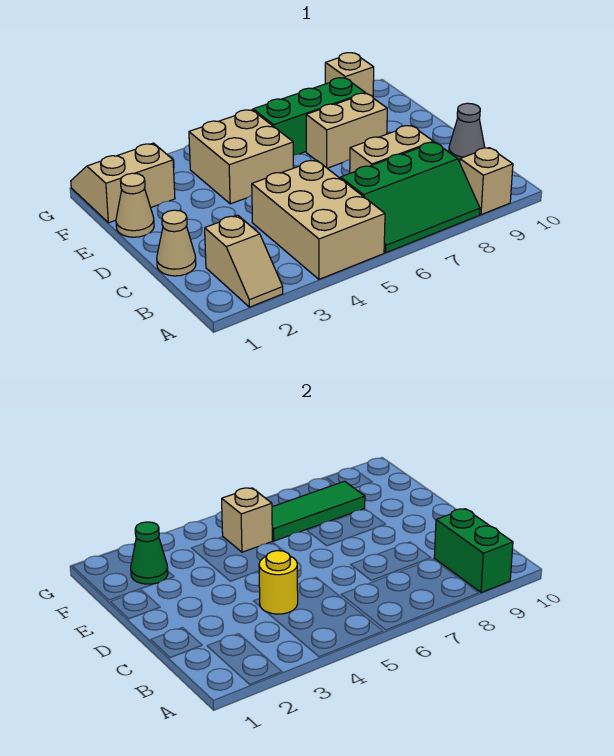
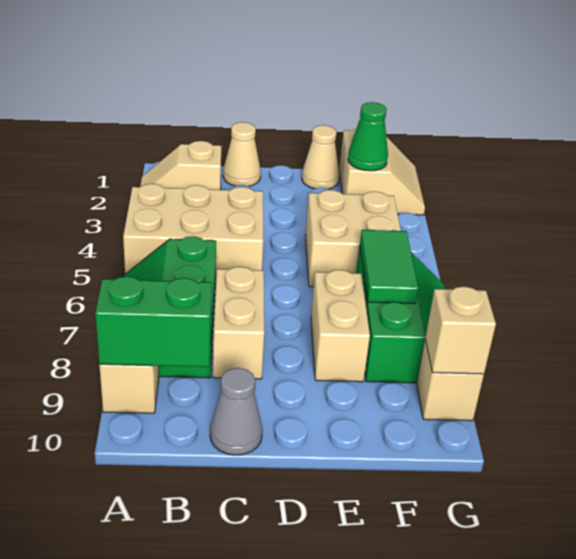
yellow 1x1 round brick [259,551,298,614] -> none
tan 1x1 brick [222,488,272,552] -> tan 1x1 brick moved to [425,286,496,374]
green 1x3 tile [272,481,365,541] -> green 1x2 tile [360,230,418,304]

